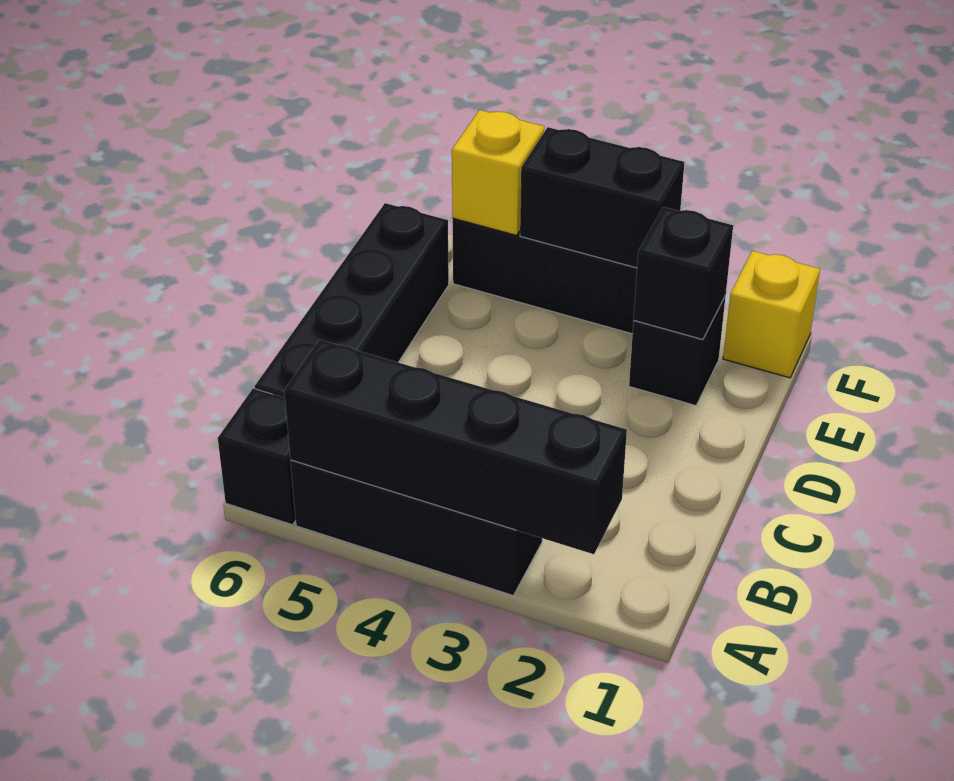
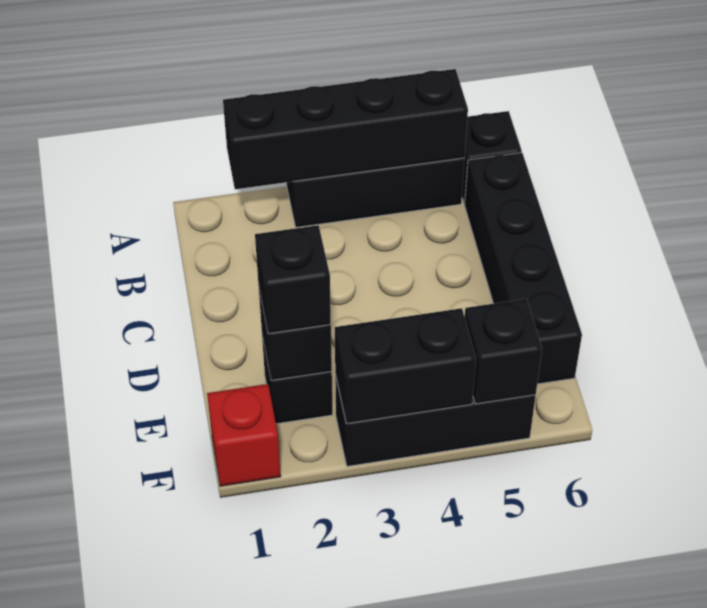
none -> black 1x1 brick [255,225,331,334]
yellow 1x1 brick [723,251,820,378] -> red 1x1 brick [207,384,281,486]
yellow 1x1 brick [452,110,544,235] -> black 1x1 brick [465,299,542,404]

